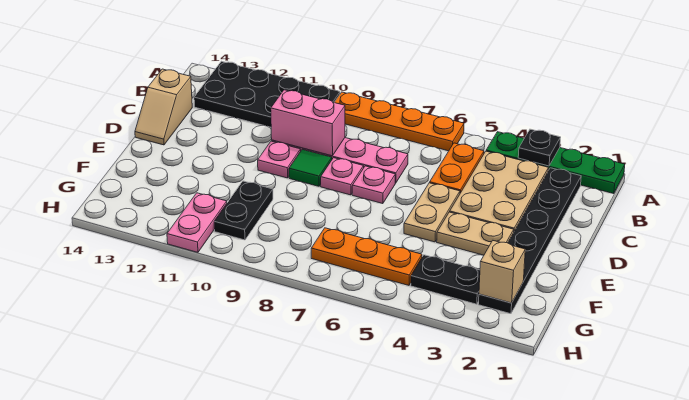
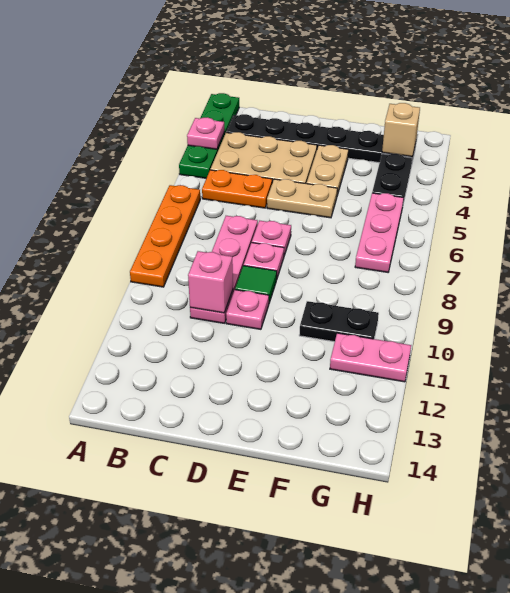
black 1x1 plate [518,129,561,166] -> pink 1x1 plate [187,117,224,149]
black 2x4 plate [194,61,340,127] -> none
pink 1x2 brick [271,90,345,156] -> pink 1x1 brick [188,251,233,313]
tan 1x2 slope [135,69,192,145] -> none
orange 1x3 plate [311,228,422,285] -> pink 1x3 plate [355,193,404,272]

